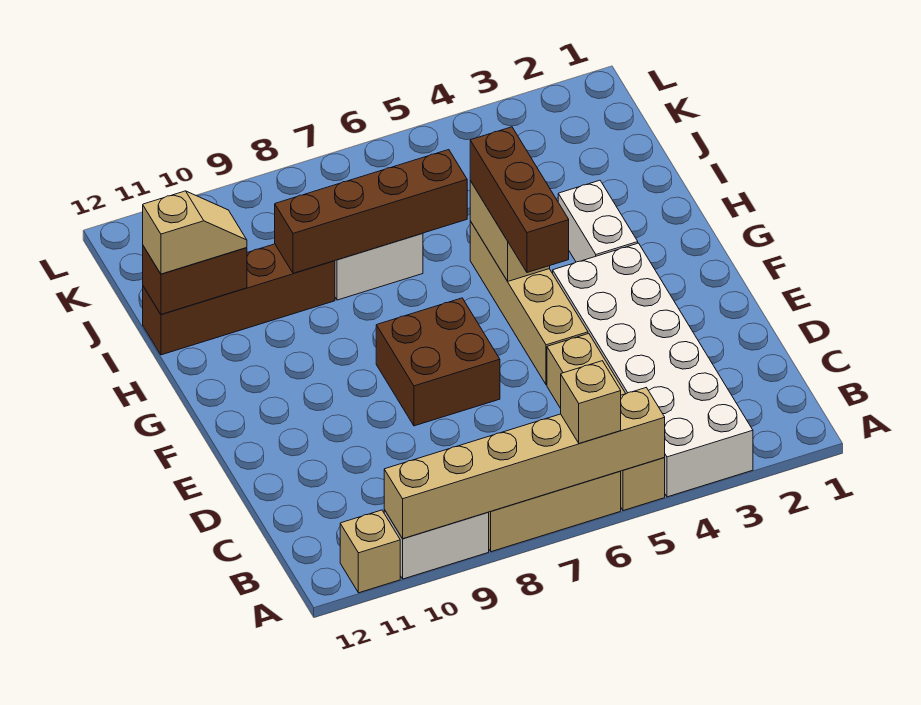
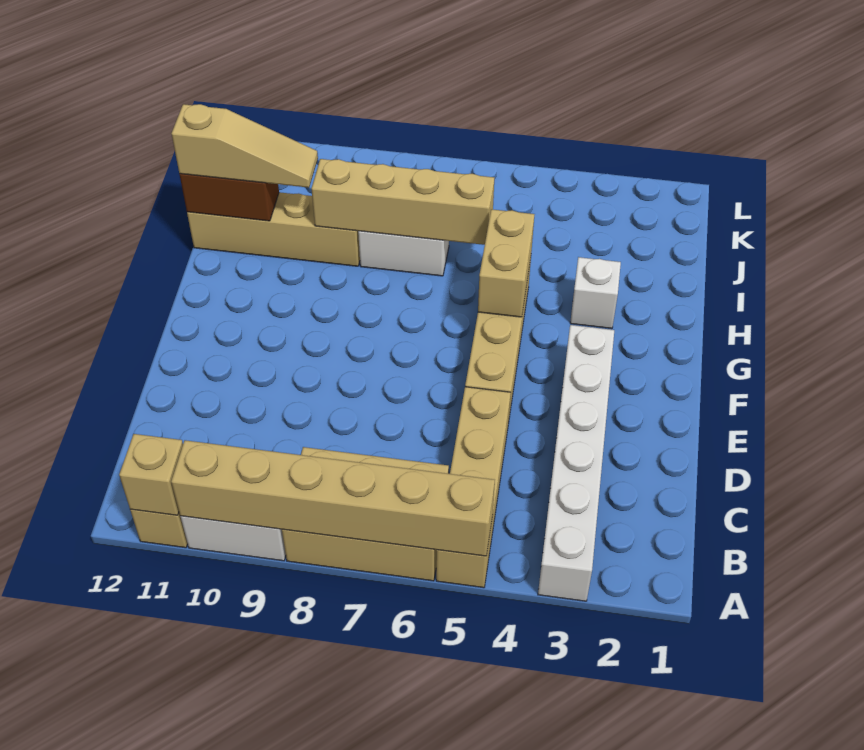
white 2x6 brick [553,243,753,497] -> white 1x6 brick [538,325,614,601]
tan 1x1 brick [561,361,621,444] -> tan 1x1 brick moved to [119,434,183,515]
brown 2x2 brick [376,298,500,426] -> none
brown 1x3 brick [470,127,569,272] -> none
white 1x2 brick [558,180,638,262] -> white 1x1 brick [570,257,621,329]
brown 1x4 brick [275,150,467,273] -> tan 1x4 brick [312,159,494,245]
brown 1x4 brick [143,244,335,355] -> tan 1x4 brick [187,192,360,266]
tan 1x2 slope [143,191,247,274] -> tan 1x3 slope [172,104,318,188]

